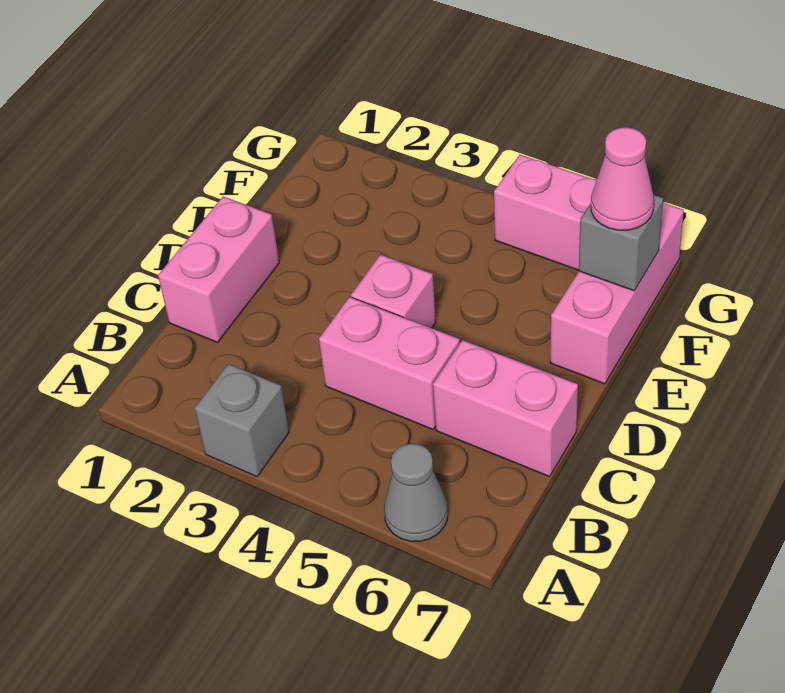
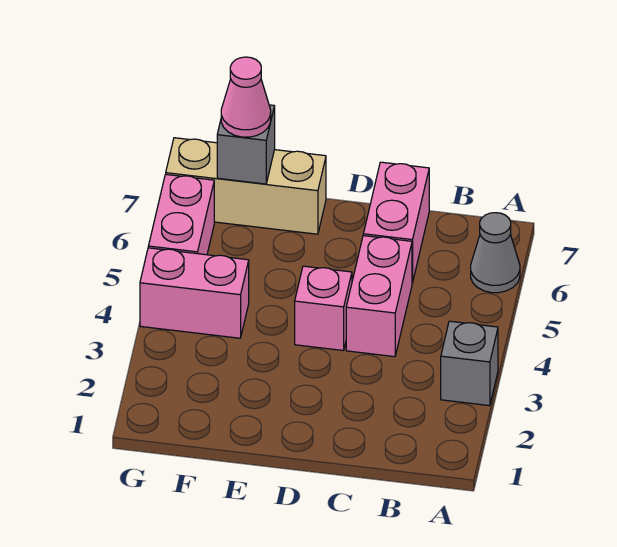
pink 1x2 brick [158,196,279,342] -> pink 1x2 brick moved to [140,248,249,338]
pink 1x3 brick [550,203,684,384] -> tan 1x3 brick [166,138,326,234]

